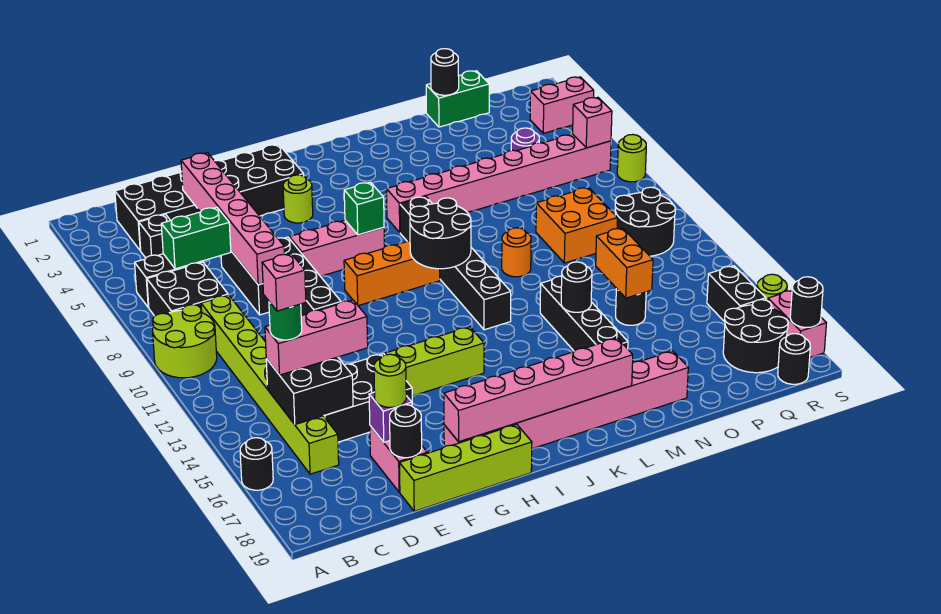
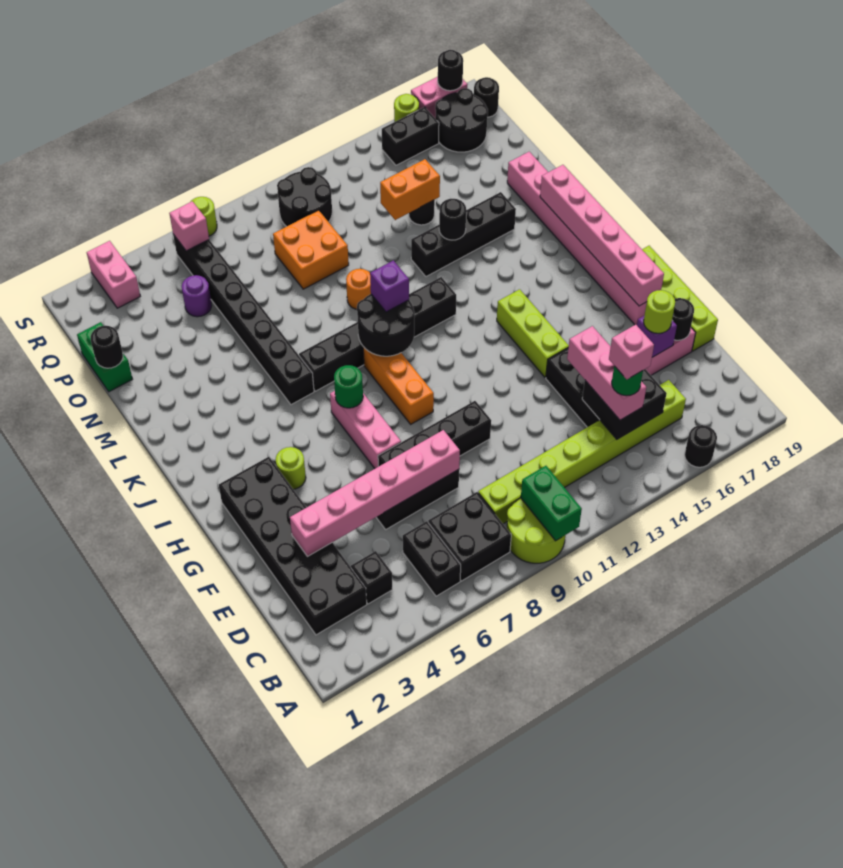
green 1x2 brick [161,207,231,269] -> green 1x2 brick moved to [521,466,582,541]
green 1x1 brick [344,182,384,235] -> green 1x1 round brick [334,365,363,408]
pink 1x8 brick [386,134,611,232] -> black 1x8 brick [173,234,314,405]
none -> purple 1x1 brick [370,260,409,312]

